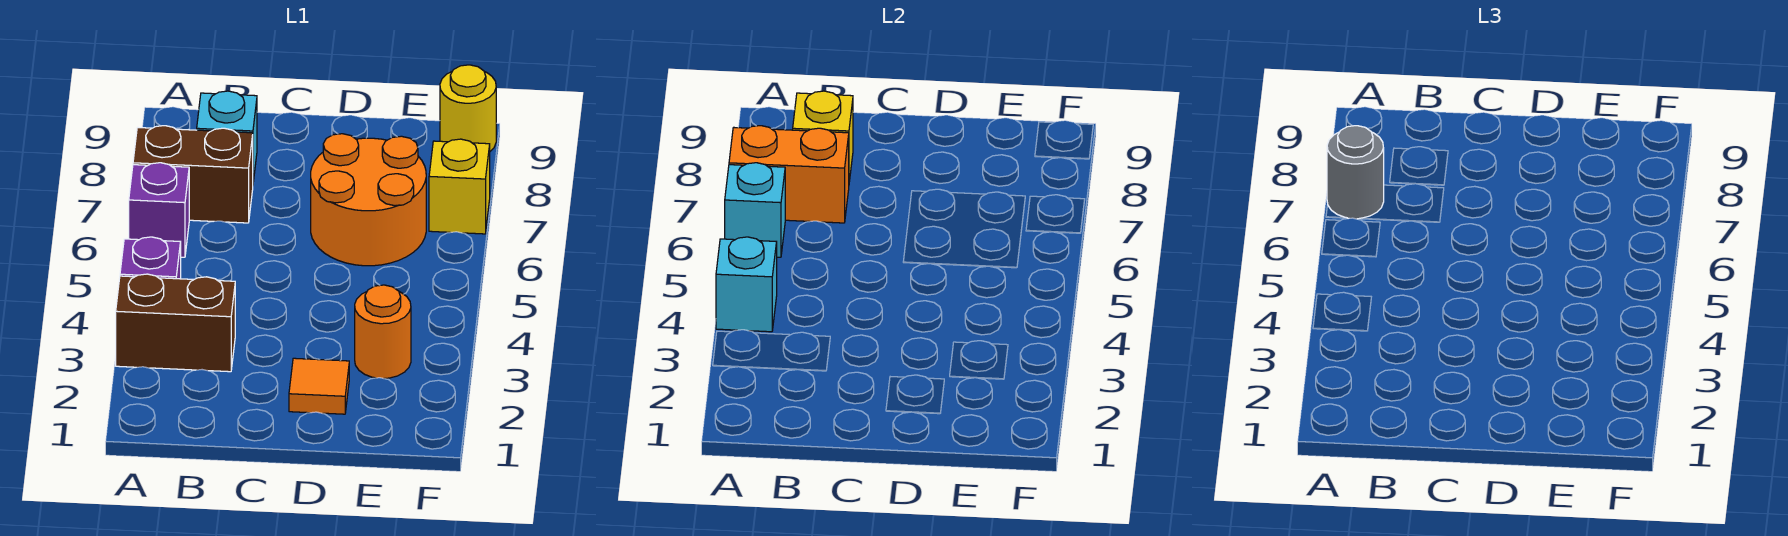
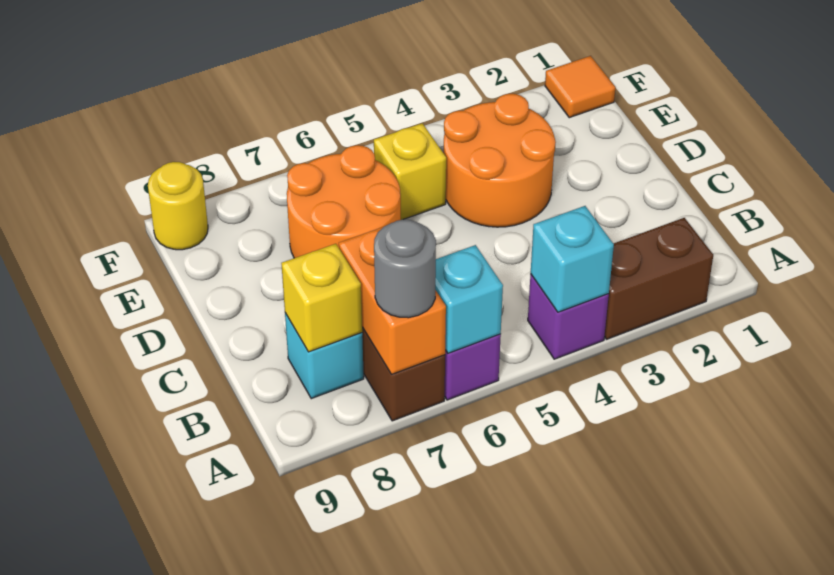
brown 1x2 brick [116,274,235,372] -> brown 1x2 brick turned to [604,218,713,339]
orange 1x1 tile [289,358,349,414] -> orange 1x1 tile moved to [545,56,615,118]
orange 1x1 round brick [355,285,411,378] -> orange 2x2 round brick [443,94,556,227]
yellow 1x1 brick [429,139,490,234] -> yellow 1x1 brick moved to [374,123,446,220]

